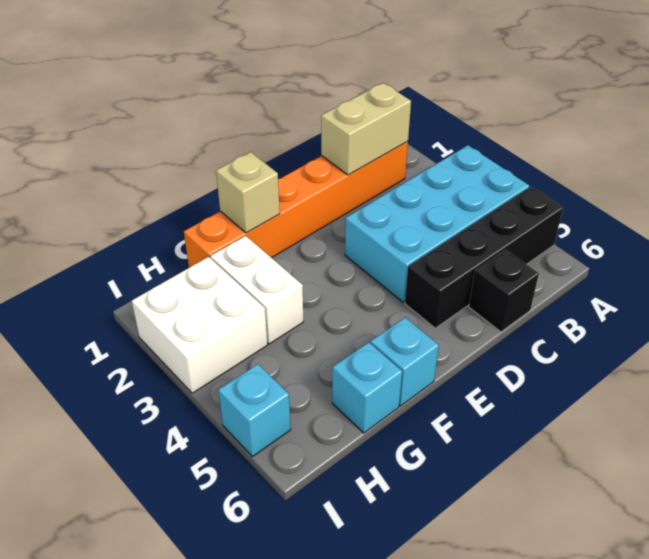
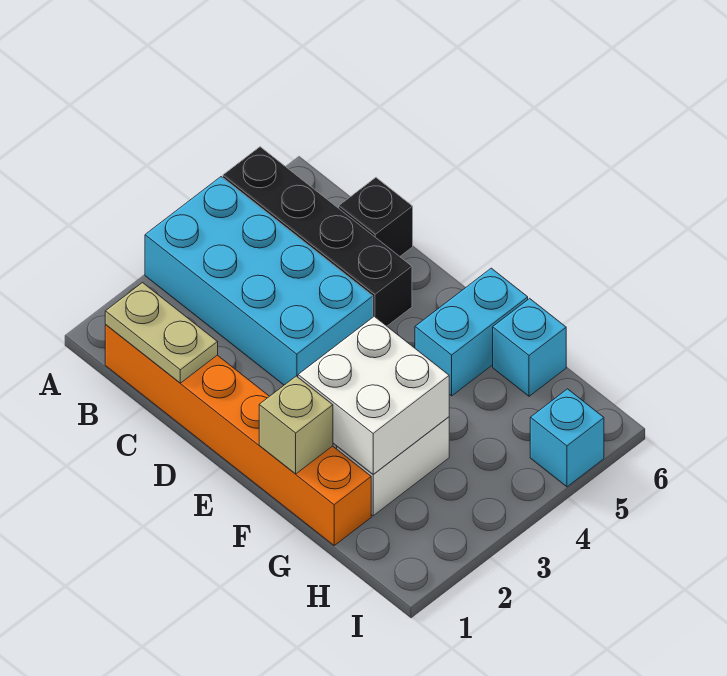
tan 1x2 brick [321,83,411,175] -> tan 1x2 plate [105,283,218,383]
cyan 1x1 brick [370,317,439,406] -> cyan 1x2 brick [415,268,528,396]
white 2x2 brick [132,257,267,393] -> white 2x2 brick moved to [298,316,449,474]

